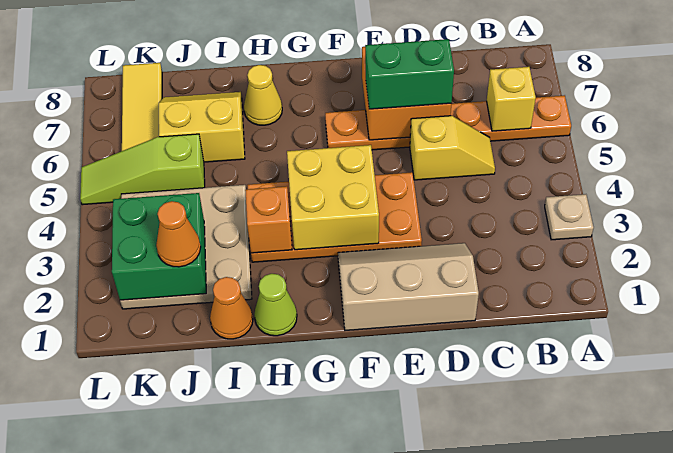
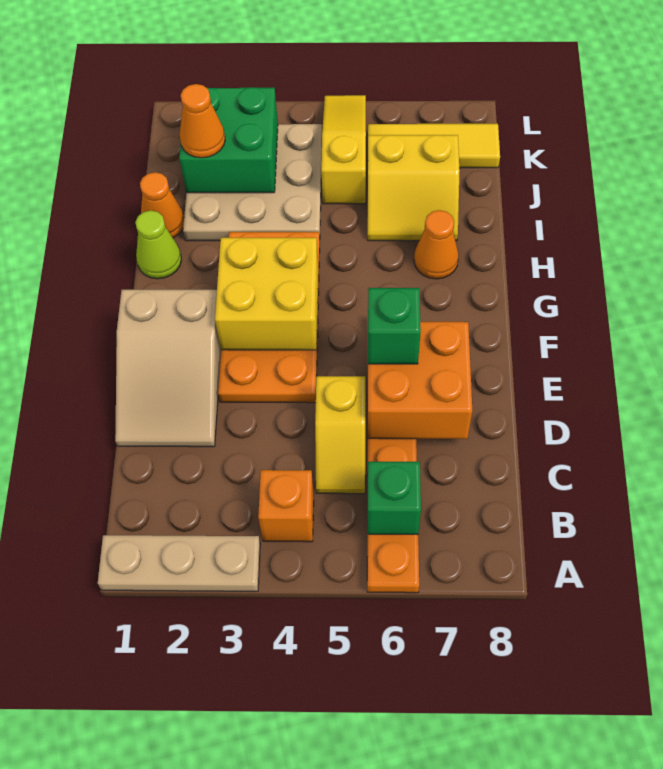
tan 1x1 plate [545,194,594,240] -> tan 1x3 plate [98,535,260,591]
yellow 1x1 brick [487,67,536,131] -> green 1x1 brick [368,462,421,535]
tan 2x3 slope [338,243,479,330] -> tan 2x3 slope turned to [115,290,221,447]
green 1x2 brick [365,39,454,109] -> green 1x1 brick [368,288,421,364]
orange 1x1 brick [245,186,292,253] -> orange 1x1 brick moved to [258,470,314,542]
yellow 1x1 cone [244,65,282,125] -> orange 1x1 cone [414,210,459,279]
yellow 2x2 slope [159,92,245,162] -> yellow 2x2 slope turned to [368,135,460,241]
lime 1x3 slope [80,134,205,205] -> yellow 1x3 slope [321,95,366,204]

